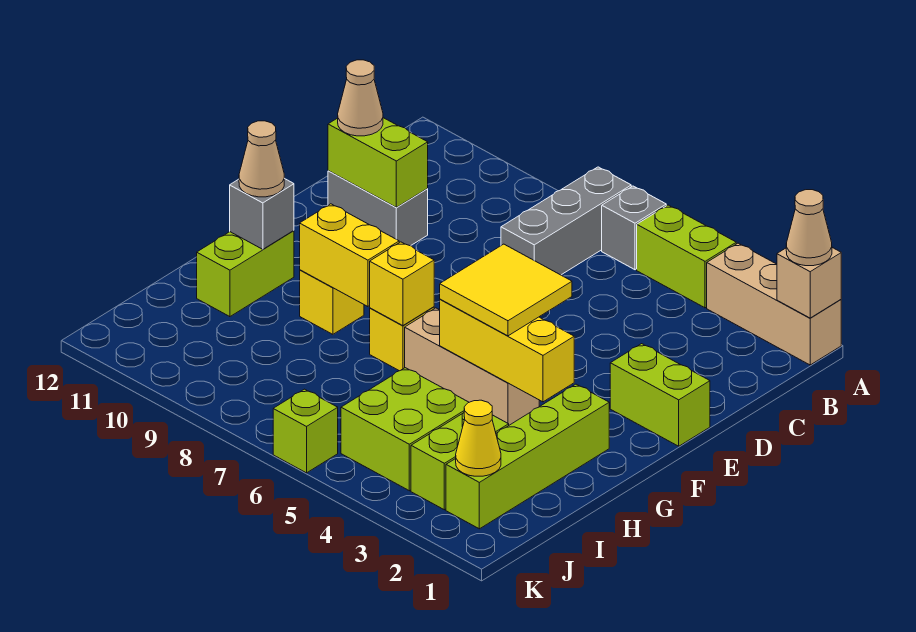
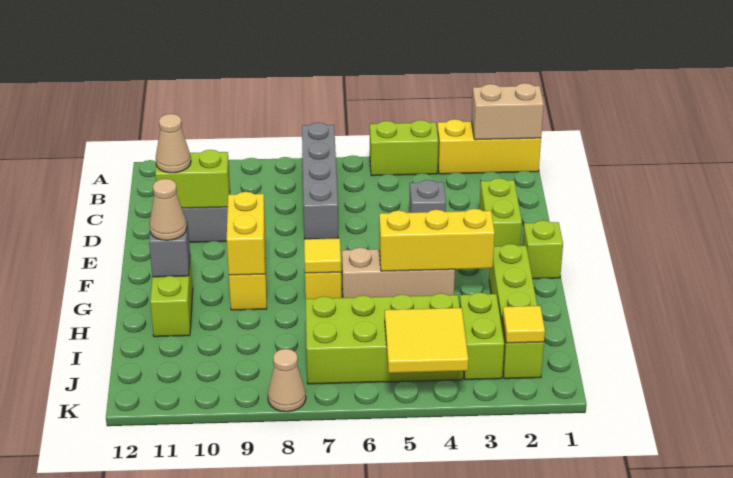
tan 1x3 brick [707,243,841,365] -> yellow 1x3 brick [437,119,541,174]
tan 1x1 brick [777,248,841,318] -> tan 1x2 brick [471,83,544,140]
tan 1x1 cone [786,190,832,266] -> tan 1x1 cone moved to [268,349,306,412]
grey 1x1 brick [602,186,666,270] -> grey 1x1 brick moved to [409,180,446,213]
grey 1x3 brick [501,167,631,275] -> grey 1x4 brick [302,123,338,239]
lime 1x2 brick [610,344,710,446] -> lime 1x2 brick turned to [479,178,522,246]
yellow 2x2 tile [440,244,572,336] -> yellow 2x2 tile moved to [385,308,468,373]
yellow 1x1 brick [370,242,434,326] -> yellow 1x1 tile [304,238,341,273]
yellow 1x2 brick [300,204,399,307] -> yellow 1x2 brick turned to [227,192,265,275]
lime 2x2 brick [341,368,469,491] -> lime 2x4 brick [305,293,463,384]
yellow 1x1 cone [456,400,501,476] -> yellow 1x1 tile [502,306,545,343]
lime 1x1 brick [273,389,338,473] -> lime 1x1 brick moved to [522,220,563,279]

